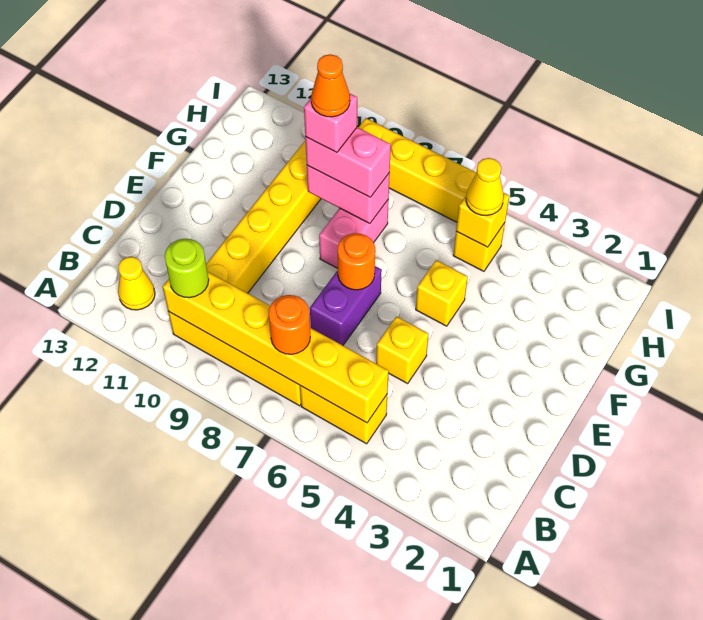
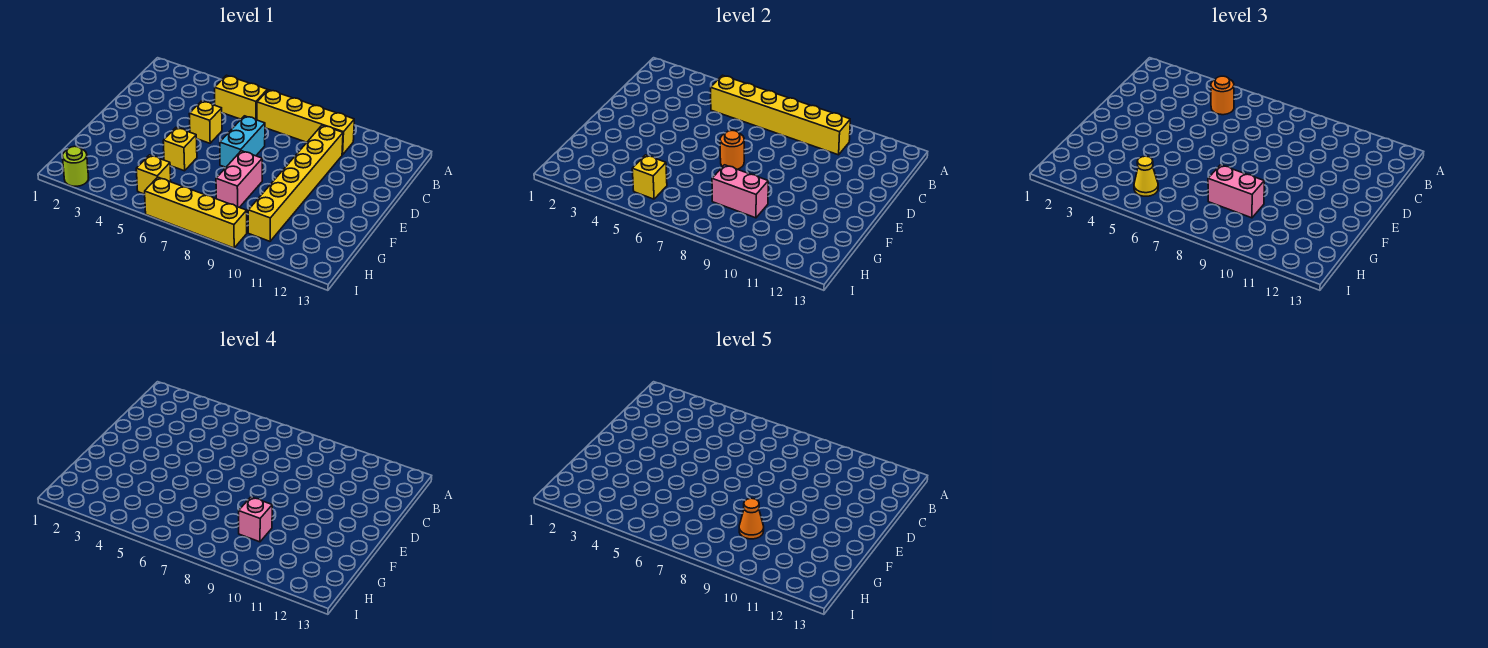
orange 1x1 round brick [269,295,310,354] -> orange 1x1 round brick moved to [1211,76,1234,115]
lime 1x1 round brick [165,239,209,298] -> lime 1x1 round brick moved to [62,146,89,186]
yellow 1x1 cone [118,257,155,310] -> none
purple 1x2 brick [310,266,382,345] -> cyan 1x2 brick [220,116,265,167]

